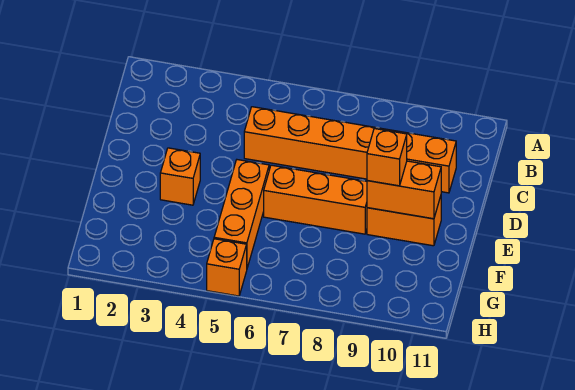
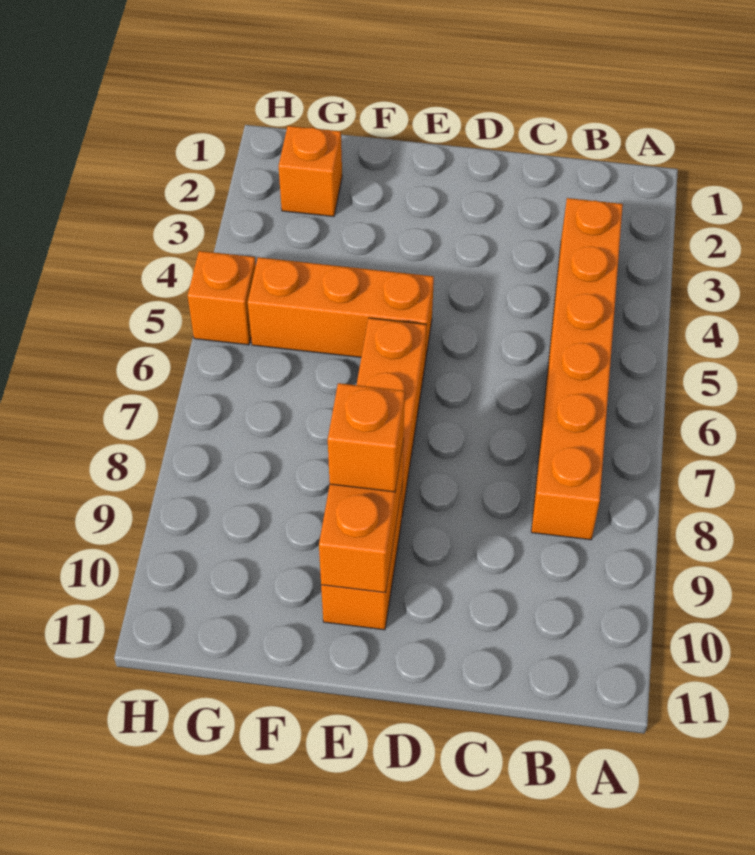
orange 1x6 brick [244,107,456,193] -> orange 1x6 brick moved to [531,198,623,540]
orange 1x1 brick [160,148,200,205] -> orange 1x1 brick moved to [279,126,342,217]

